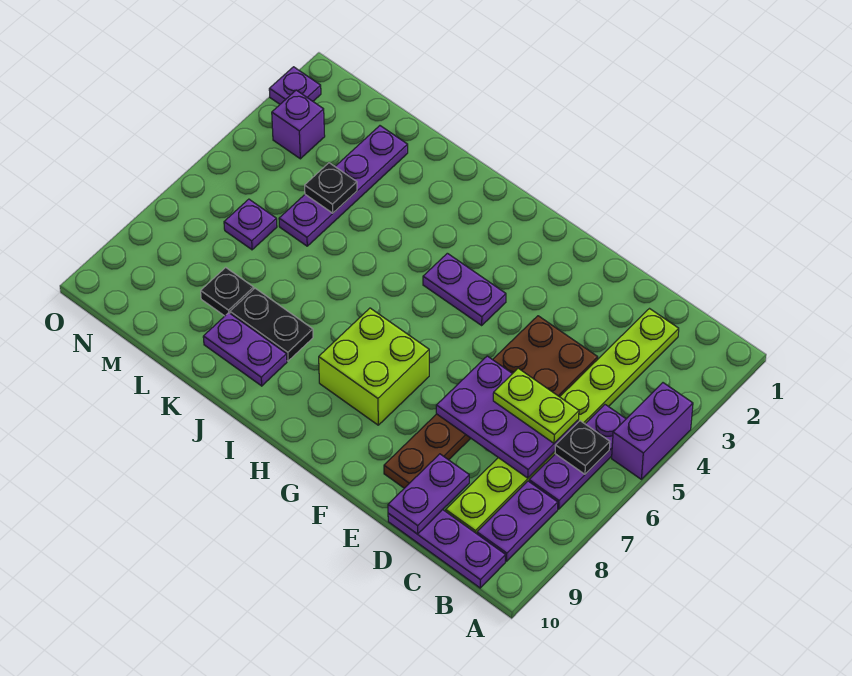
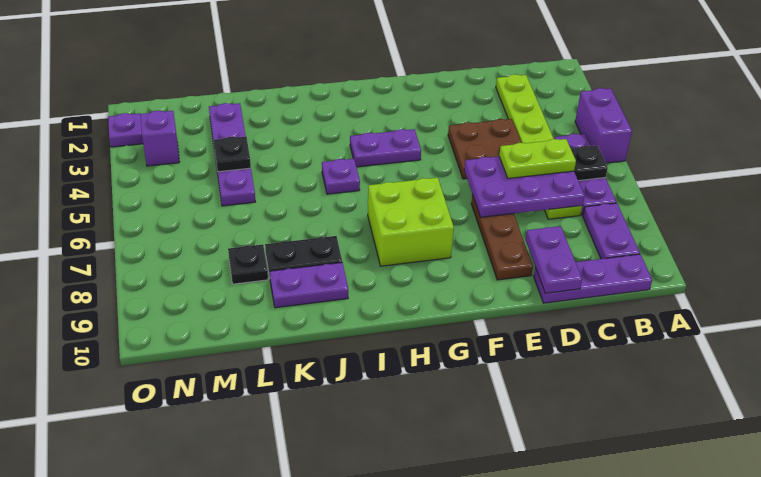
lime 1x8 plate [446,309,679,534] -> lime 1x6 plate [496,74,582,219]
purple 1x1 plate [224,199,277,250] -> purple 1x1 plate moved to [322,159,360,194]

